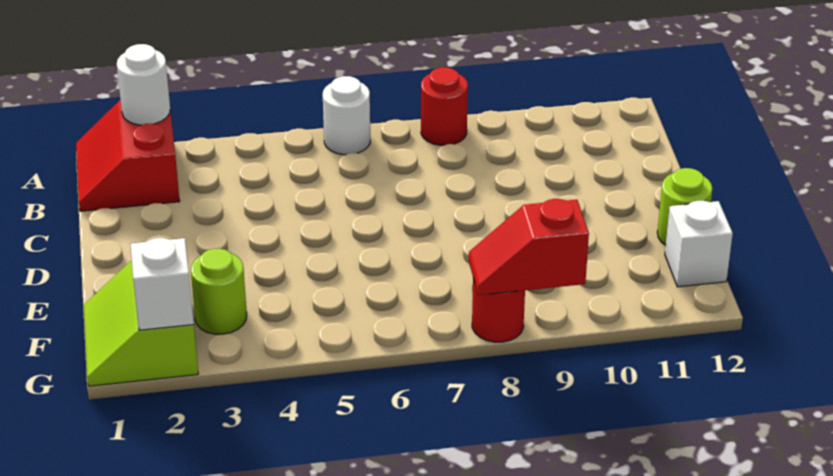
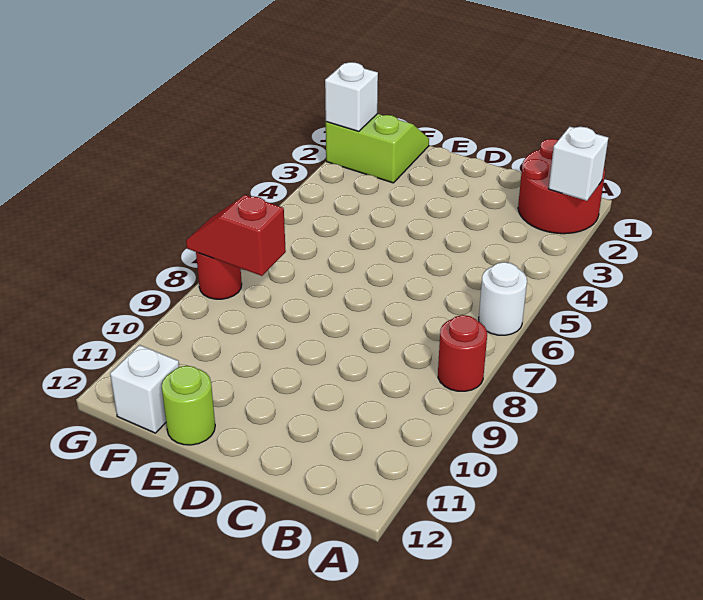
red 2x2 slope [76,100,180,211] -> red 2x2 round brick [518,139,605,234]
white 1x1 round brick [117,44,170,125] -> white 1x1 brick [549,127,608,201]
lime 1x1 round brick [191,249,247,334] -> none
red 1x2 slope [469,199,589,295] -> red 1x2 slope turned to [186,195,286,276]

